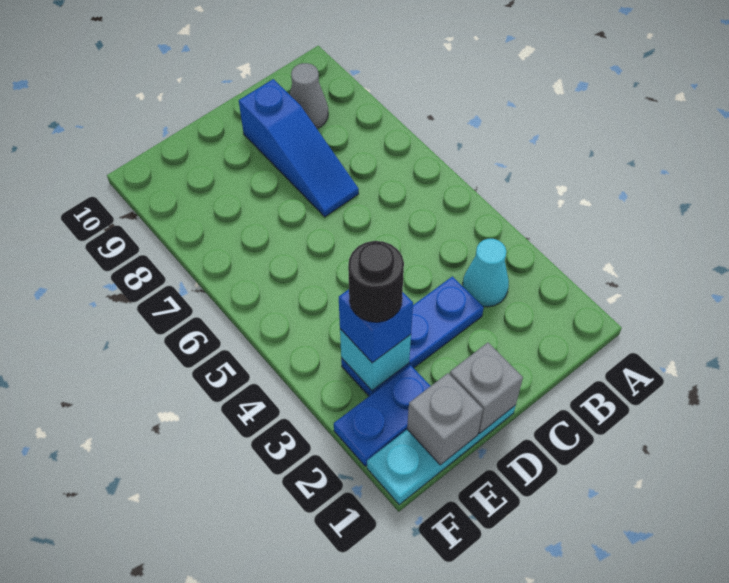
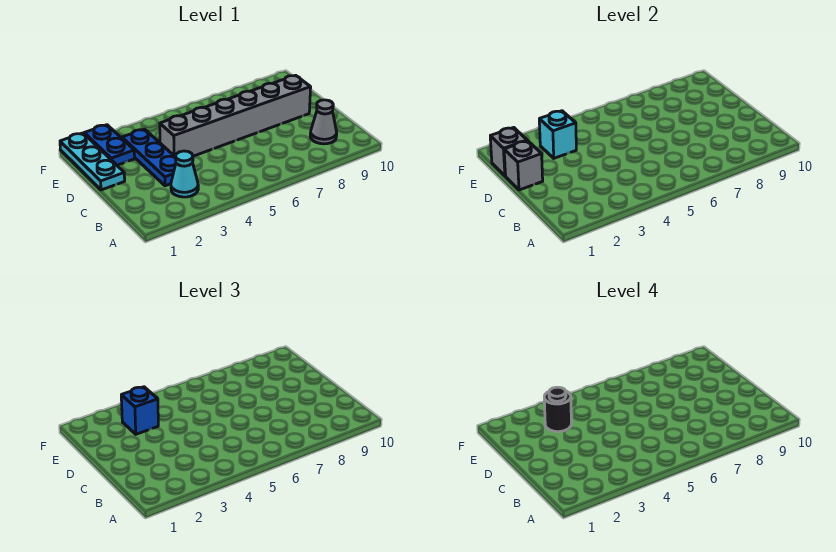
blue 1x3 slope [239,79,359,217] -> none
none -> grey 1x6 brick [160,75,311,157]

